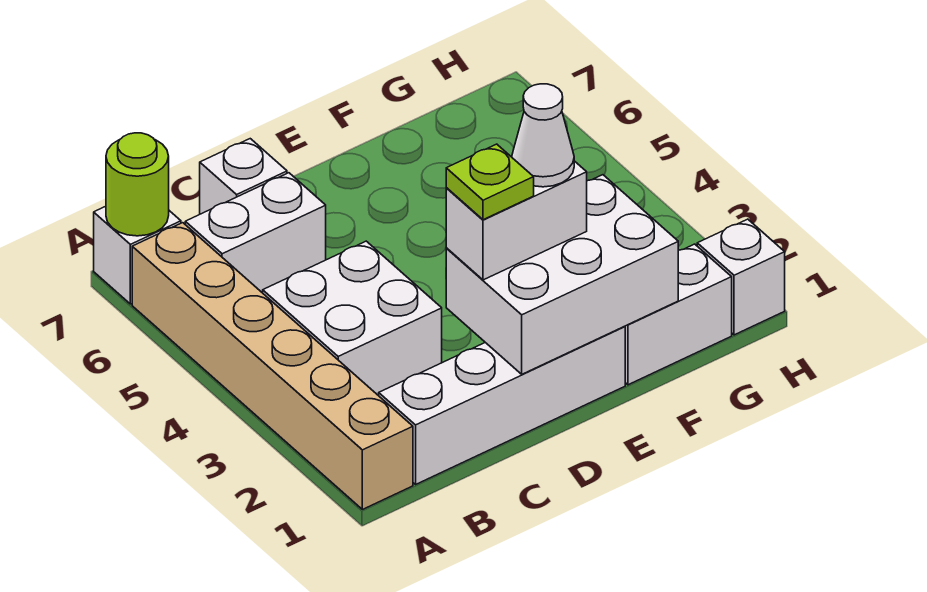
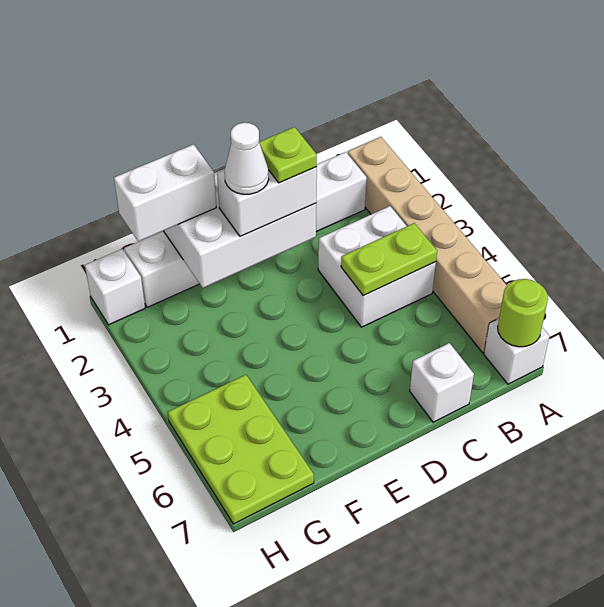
none -> lime 1x2 plate [341,223,437,296]
white 1x2 brick [185,173,326,293] -> white 1x2 brick moved to [114,144,216,242]
none -> lime 2x3 plate [168,375,314,524]

